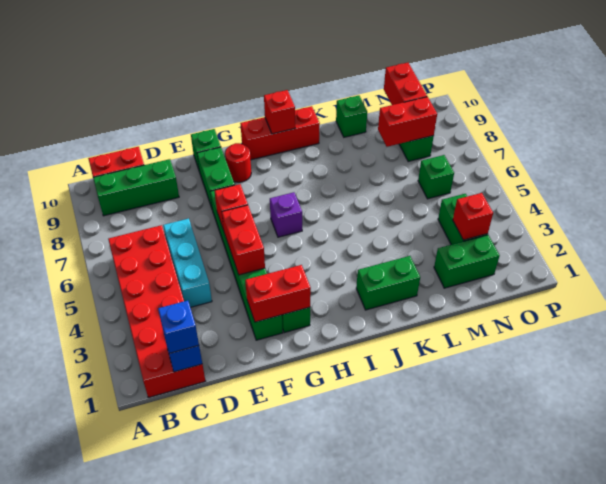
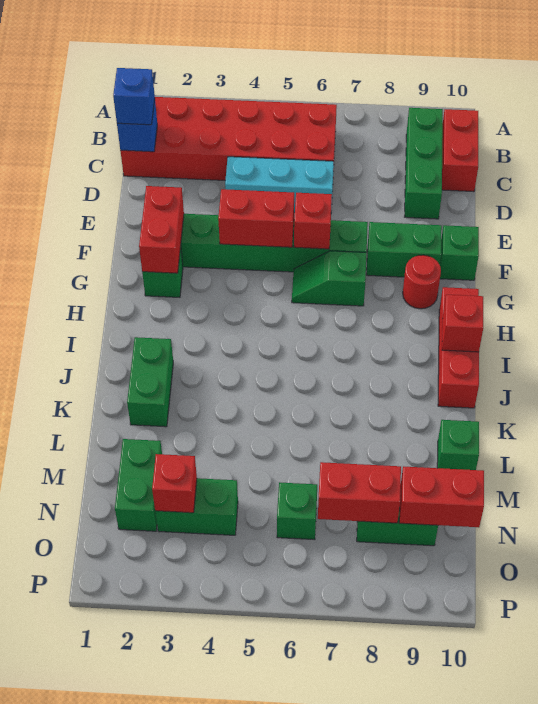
none -> green 1x2 slope [292,251,367,306]
purple 1x1 brick [270,192,302,237] -> none
red 1x2 brick [378,97,437,147] -> red 1x2 brick turned to [318,462,401,523]

